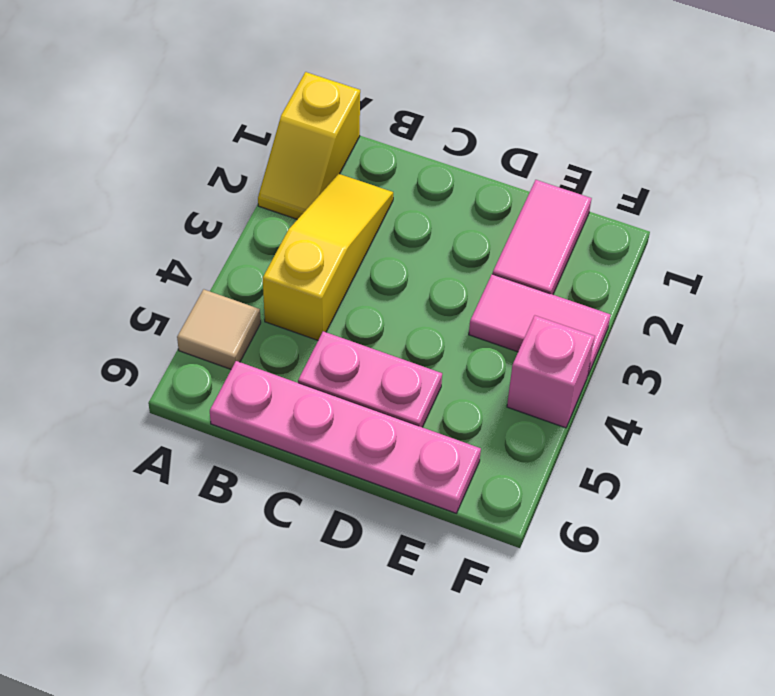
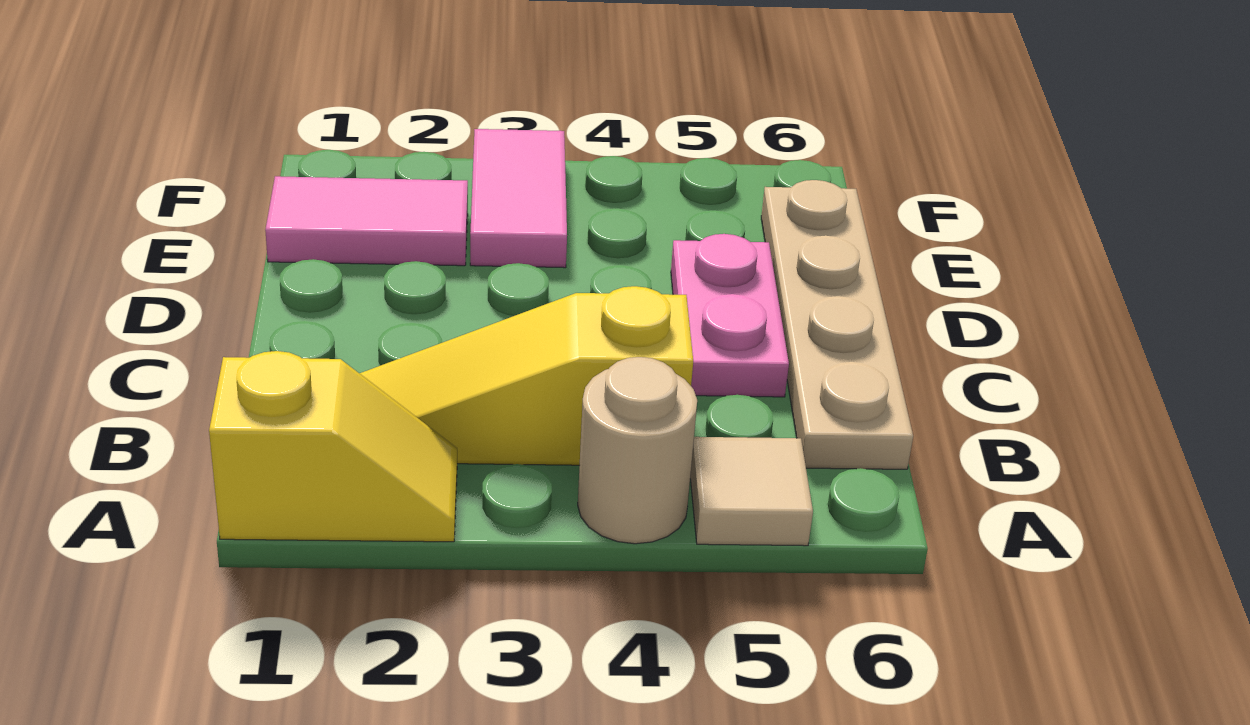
none -> tan 1x1 round brick [578,357,697,544]
pink 1x4 plate [210,361,481,513] -> tan 1x4 plate [761,180,913,469]
pink 1x1 brick [507,316,595,428] -> none

